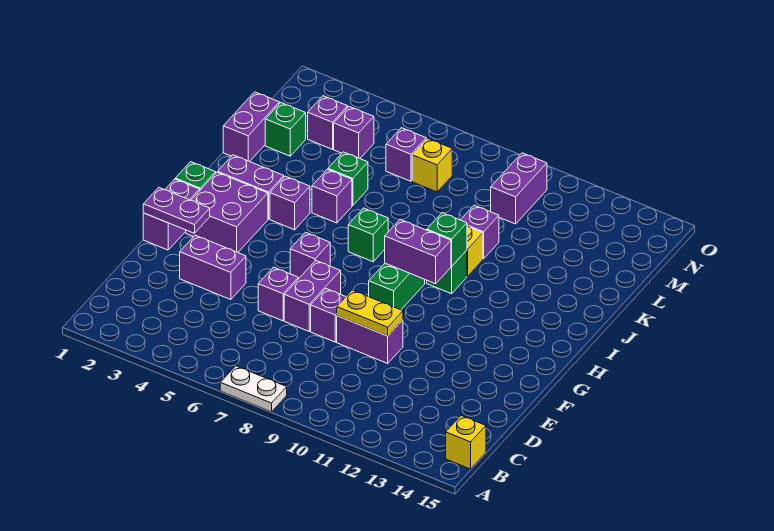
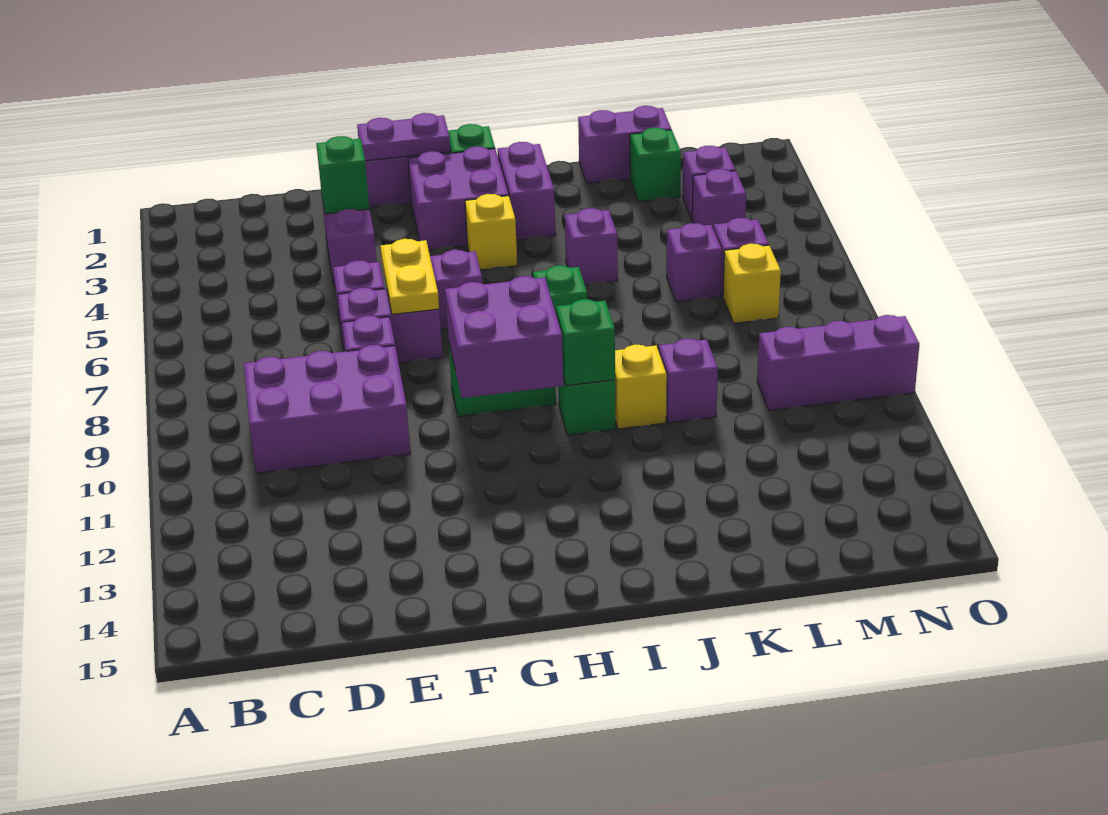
white 1x2 plate [220,366,287,412] -> none
yellow 1x1 brick [446,416,486,469] -> yellow 1x1 brick moved to [465,194,517,270]
purple 1x2 brick [337,316,403,363] -> purple 2x3 brick [244,345,410,473]
yellow 1x2 plate [337,290,403,336] -> yellow 1x2 plate moved to [380,239,439,314]
purple 1x2 plate [143,187,210,233] -> purple 1x2 plate turned to [357,113,450,161]
purple 1x2 brick [385,220,451,284] -> purple 2x2 brick [445,276,563,398]
purple 1x1 brick [270,176,310,230] -> purple 1x1 brick moved to [667,223,722,302]
green 1x1 brick [328,152,368,206] -> green 1x1 brick moved to [316,136,369,214]
purple 1x2 brick [491,153,547,224] -> purple 1x3 brick [757,315,919,410]

